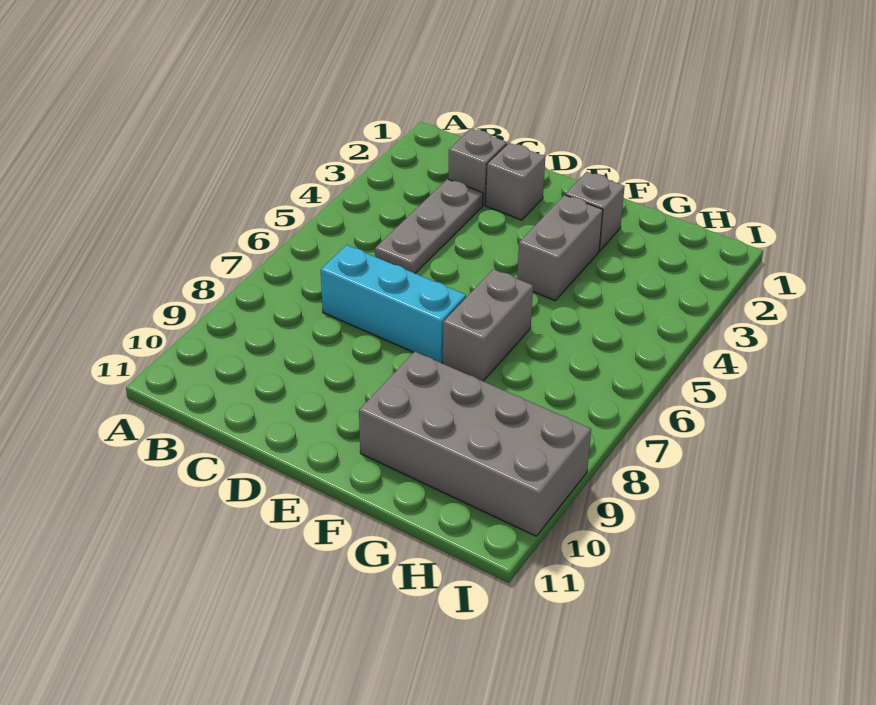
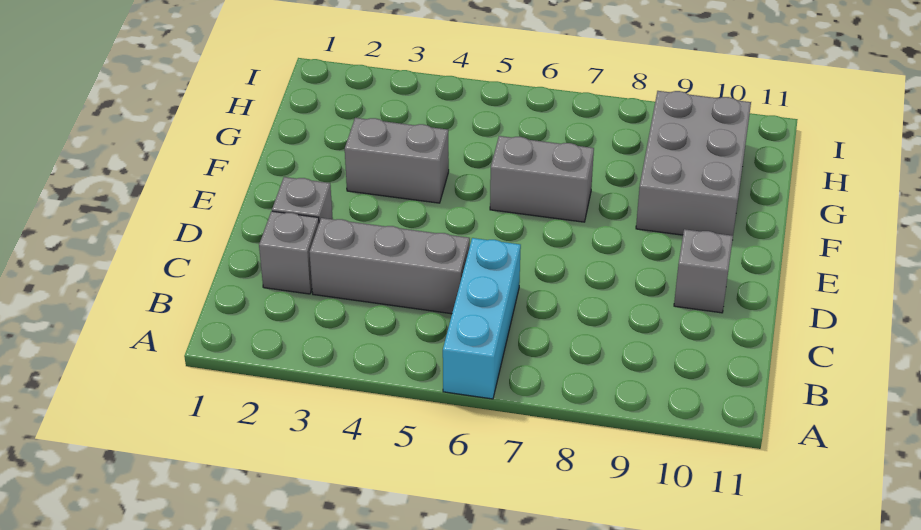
grey 1x3 plate [375,179,483,273] -> grey 1x3 brick [309,218,470,314]
cyan 1x3 brick [321,245,466,363] -> cyan 1x3 brick moved to [443,238,521,399]
grey 1x1 brick [565,172,625,251] -> grey 1x1 brick moved to [674,229,733,313]
grey 2x4 brick [359,352,591,536] -> grey 2x3 brick [636,91,751,236]

